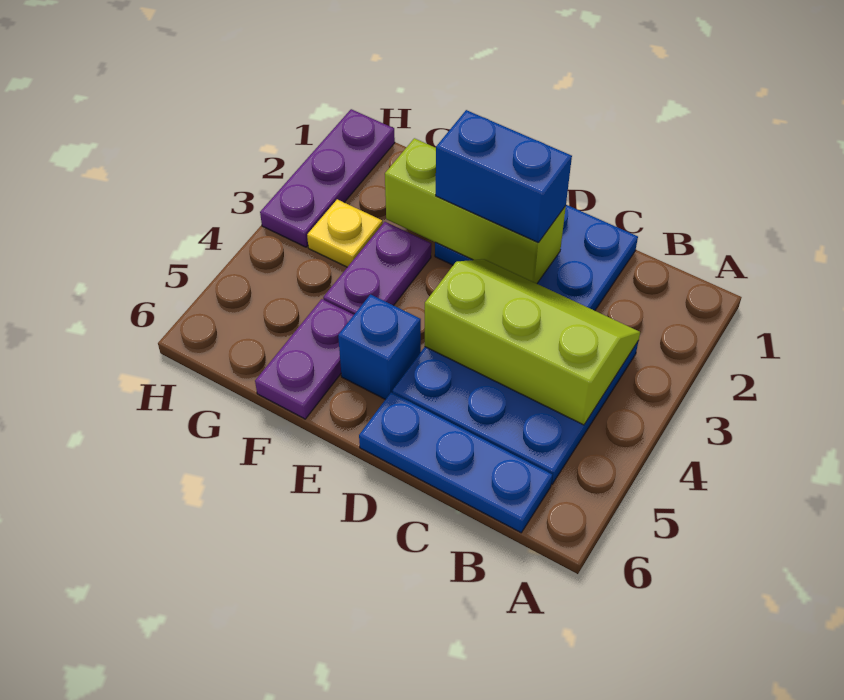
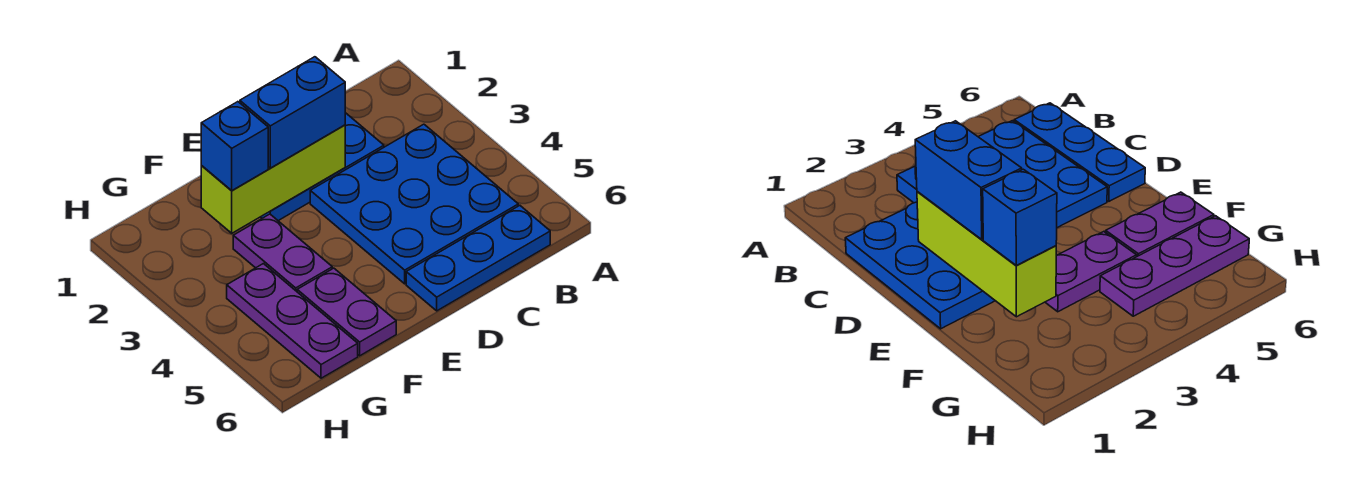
lime 2x3 slope [425,259,640,425] -> none
blue 1x1 brick [338,294,421,399] -> blue 1x1 brick moved to [201,102,268,191]
yellow 1x1 plate [307,199,383,267] -> none
purple 1x3 plate [260,109,395,247] -> purple 1x3 plate moved to [227,264,358,378]

